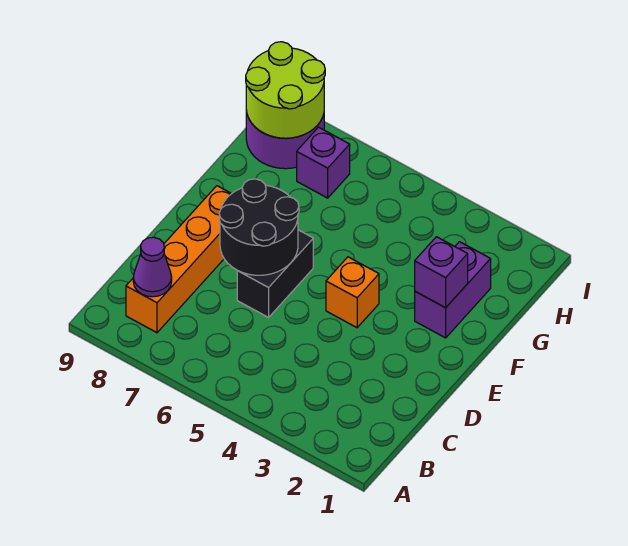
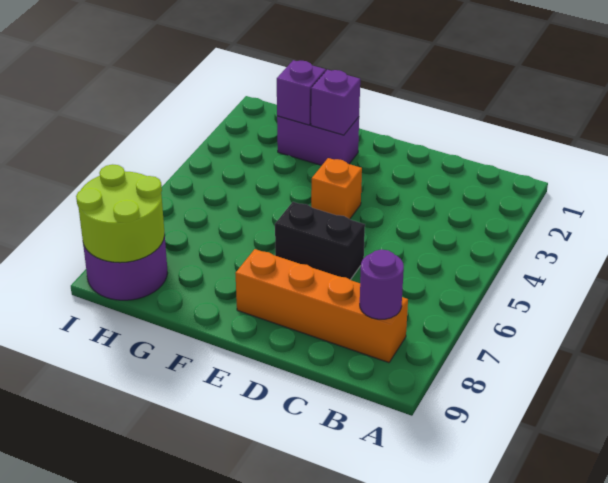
purple 1x1 cone [133,237,172,297] -> purple 1x1 round brick [360,250,404,319]
black 2x2 round brick [219,179,299,275] -> none
purple 1x1 brick [297,127,350,198] -> purple 1x1 brick moved to [277,60,326,125]

